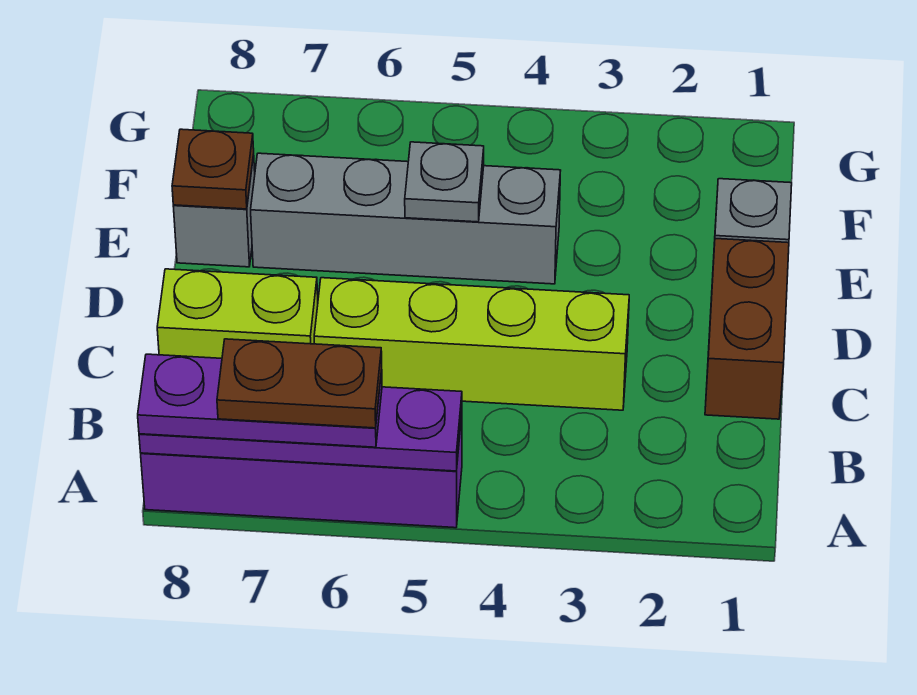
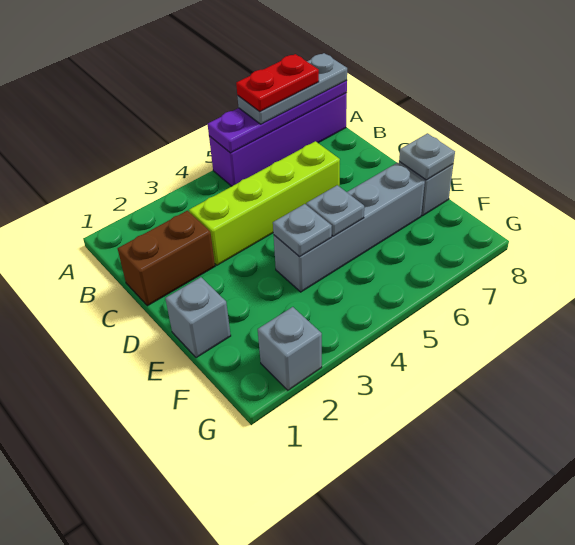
purple 1x3 plate [138,354,382,447] -> grey 1x3 plate [237,53,347,124]
brown 1x2 plate [217,339,382,428] -> red 1x2 plate [236,54,319,112]
brown 1x2 brick [705,239,789,419] -> brown 1x2 brick turned to [118,211,215,306]
lime 1x2 brick [157,269,318,358] -> none
none -> grey 1x1 plate [273,204,332,257]
brown 1x1 plate [172,129,254,209] -> grey 1x1 plate [399,133,455,180]
none -> grey 1x1 brick [258,307,322,390]

